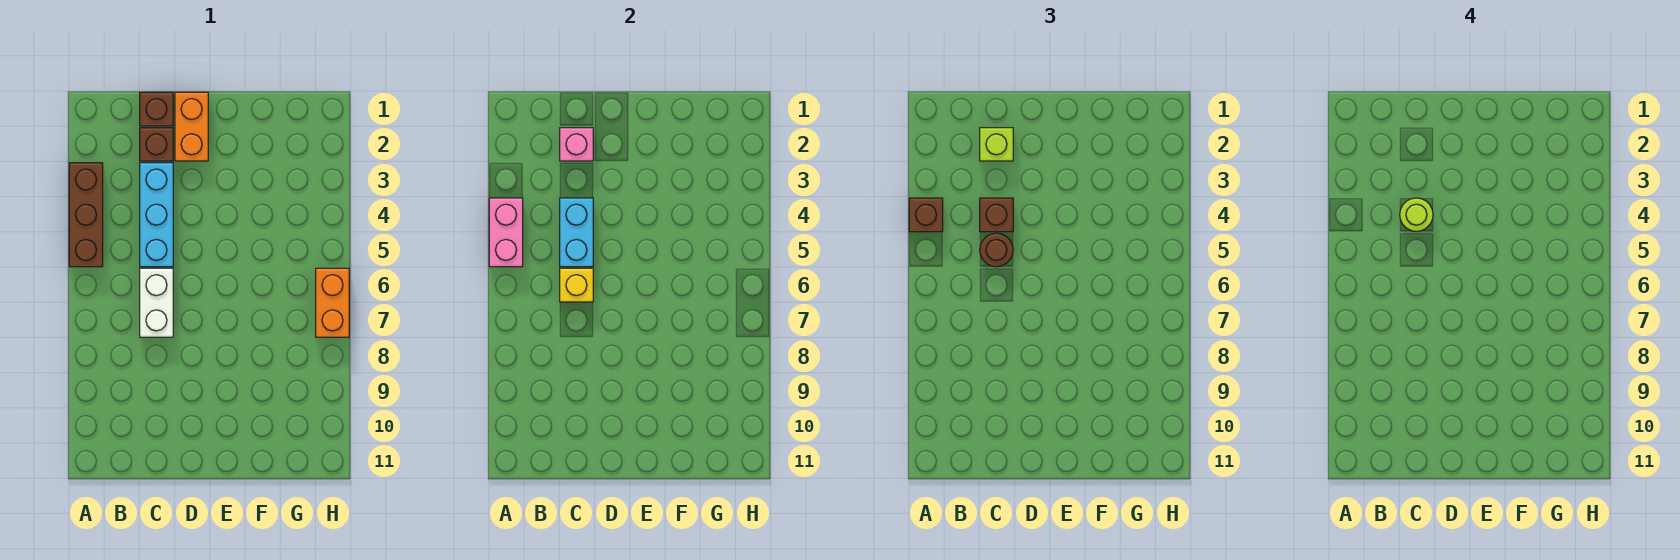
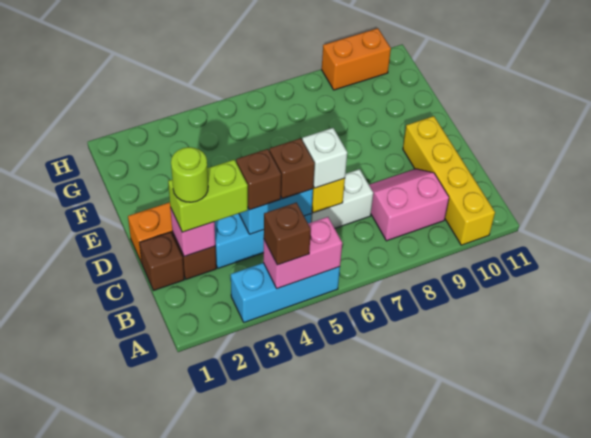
brown 1x3 brick [69,163,103,267] -> cyan 1x3 brick [231,263,340,322]
none -> yellow 1x4 brick [403,116,495,245]
none -> pink 2x2 slope [369,169,449,241]
lime 1x1 brick [980,128,1013,161] -> lime 1x2 brick [168,160,248,232]
lime 1x1 round brick [1400,198,1433,231] -> lime 1x1 round brick moved to [171,147,208,202]
brown 1x1 round brick [980,233,1013,267] -> brown 1x1 brick [269,138,315,199]
none -> white 1x1 brick [302,128,347,188]
orange 1x2 brick [316,268,349,337] -> orange 1x2 brick moved to [322,28,391,90]

